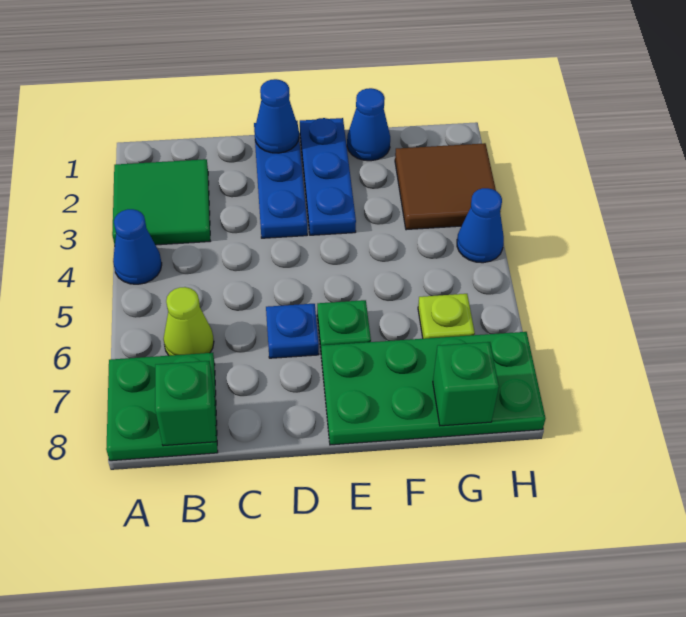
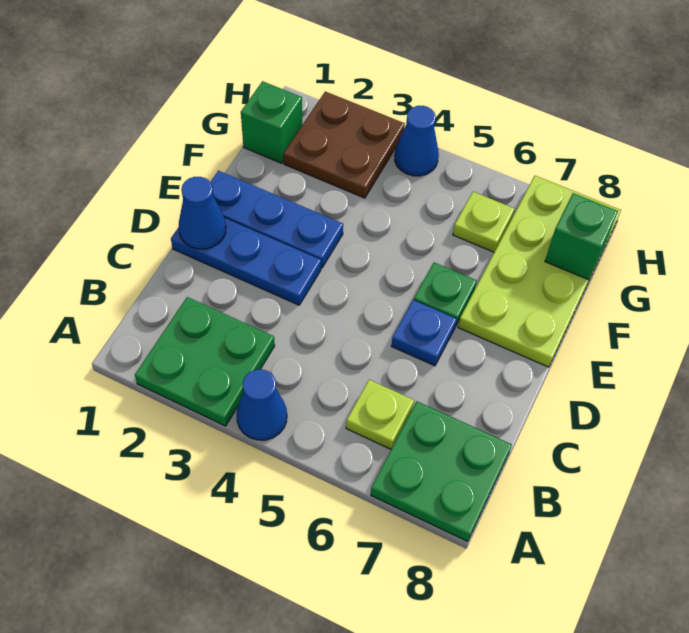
green 2x2 tile [112,159,210,245] -> green 2x2 plate [135,297,275,426]
lime 1x1 cone [164,287,214,356] -> lime 1x1 plate [346,380,414,449]
green 1x1 brick [155,361,216,446] -> green 1x1 brick moved to [241,81,302,163]
green 2x4 plate [321,332,546,445] -> lime 2x4 plate [458,176,621,367]
blue 1x1 cone [347,88,390,161] -> none
brown 2x2 tile [395,143,496,230] -> brown 2x2 plate [284,92,405,198]

